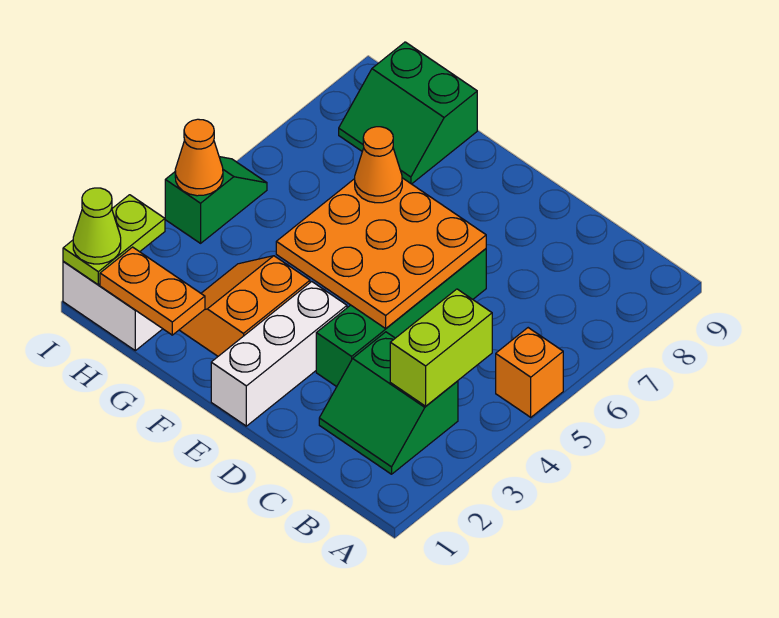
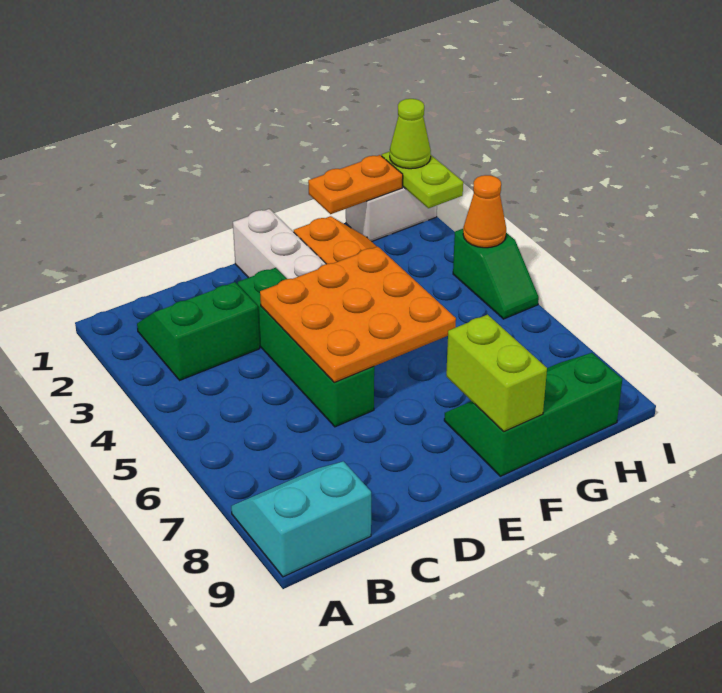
orange 1x1 brick [496,328,563,417] -> none
none -> cyan 2x2 slope [231,461,371,577]
lime 1x2 brick [390,289,492,406] -> lime 1x2 brick moved to [446,315,547,431]
orange 1x1 cone [355,127,402,203] -> none
green 2x2 slope [339,42,477,184] -> green 2x3 slope [444,353,622,476]

